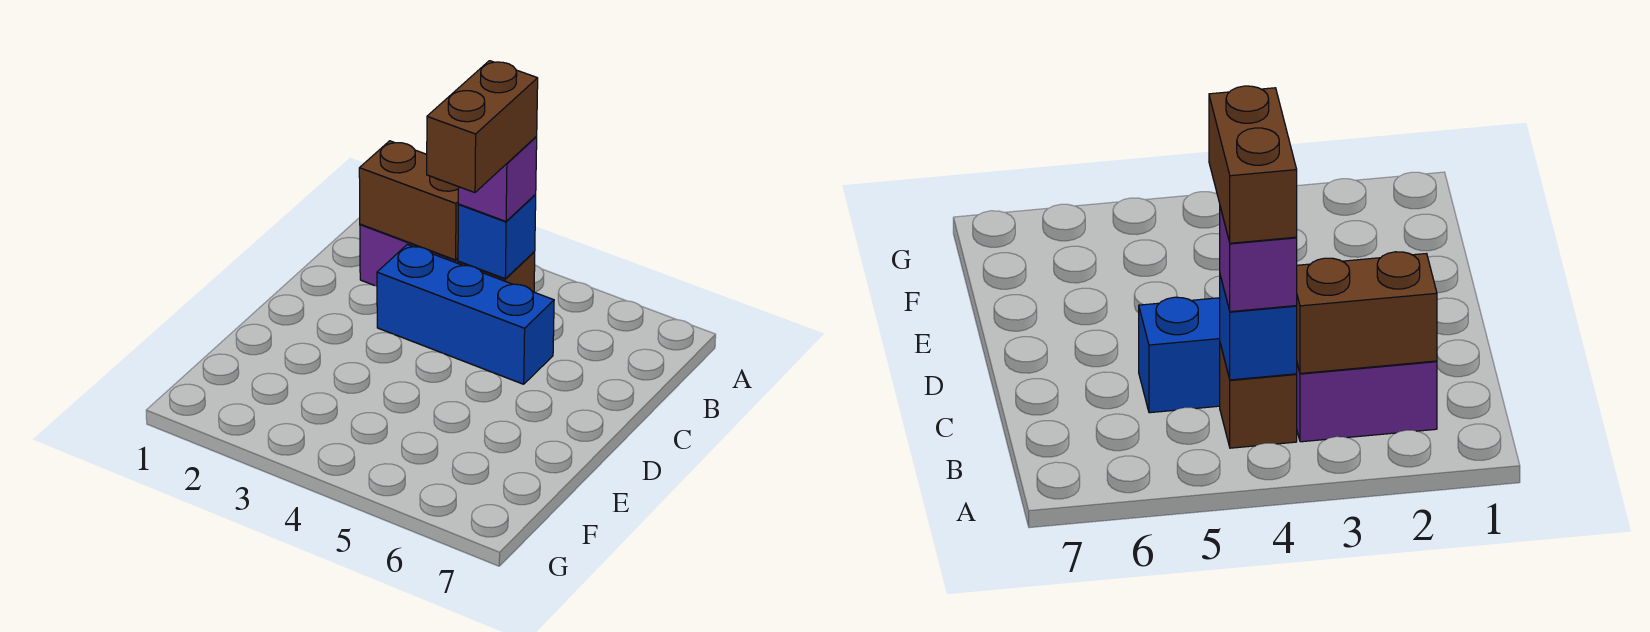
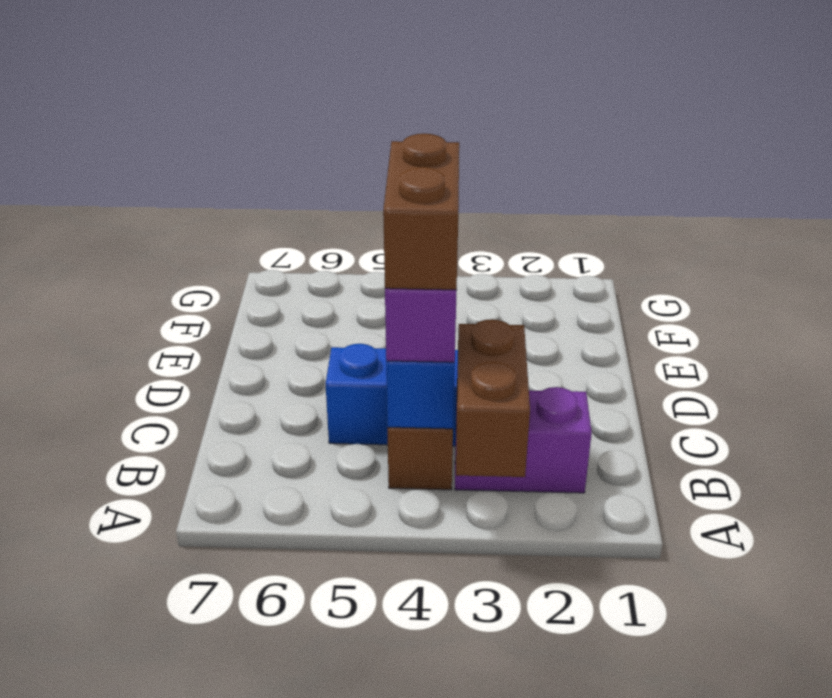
brown 1x2 brick [359,141,459,260] -> brown 1x2 brick turned to [456,319,530,477]

